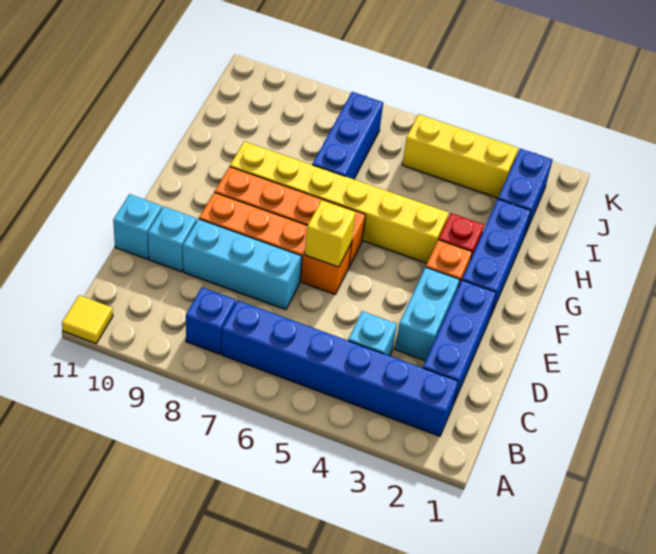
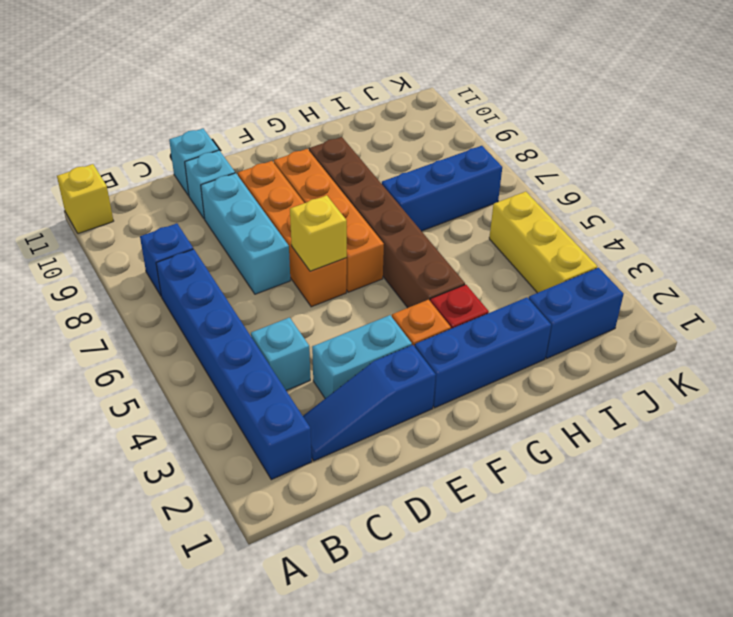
yellow 1x1 tile [62,295,113,344] -> yellow 1x1 brick [57,164,113,234]
blue 1x3 brick [423,280,496,405] -> blue 1x3 slope [303,345,436,461]
yellow 1x6 brick [230,141,449,263] -> brown 1x6 brick [309,137,465,308]

